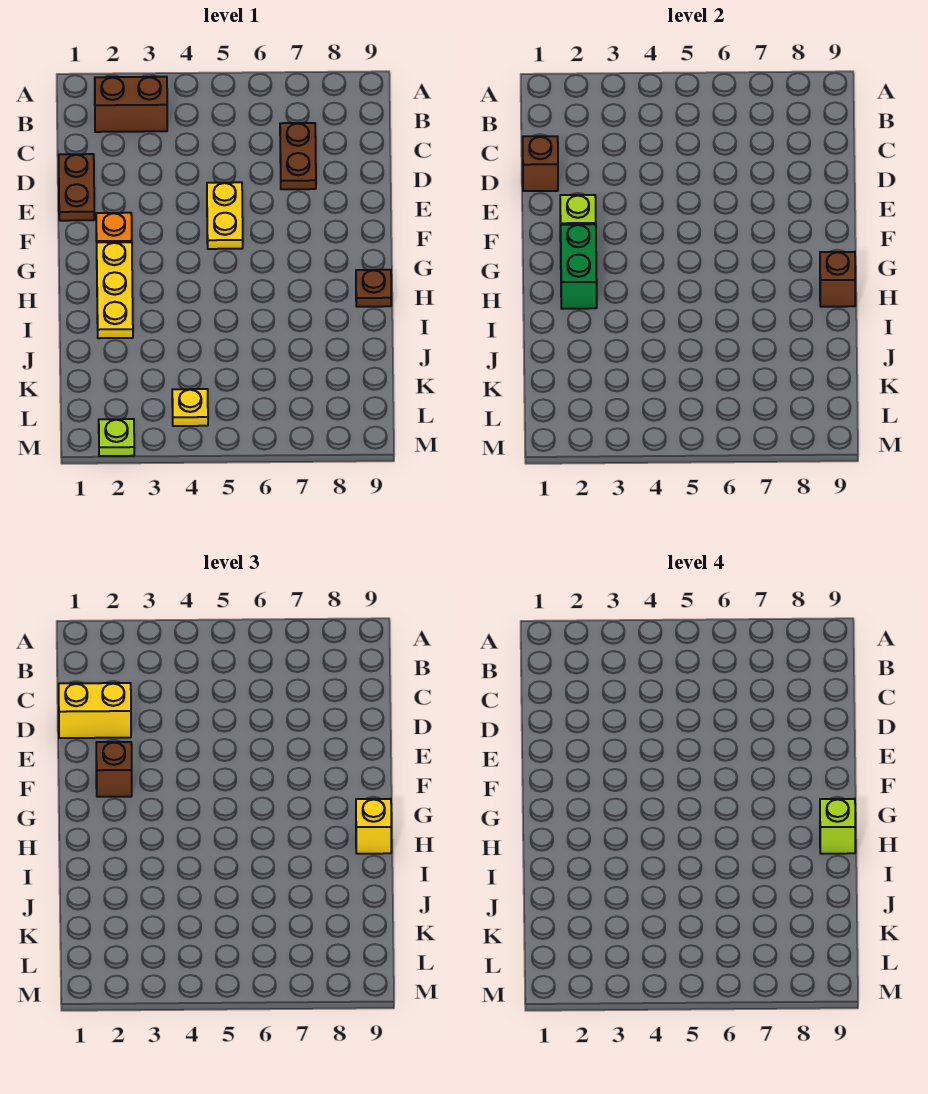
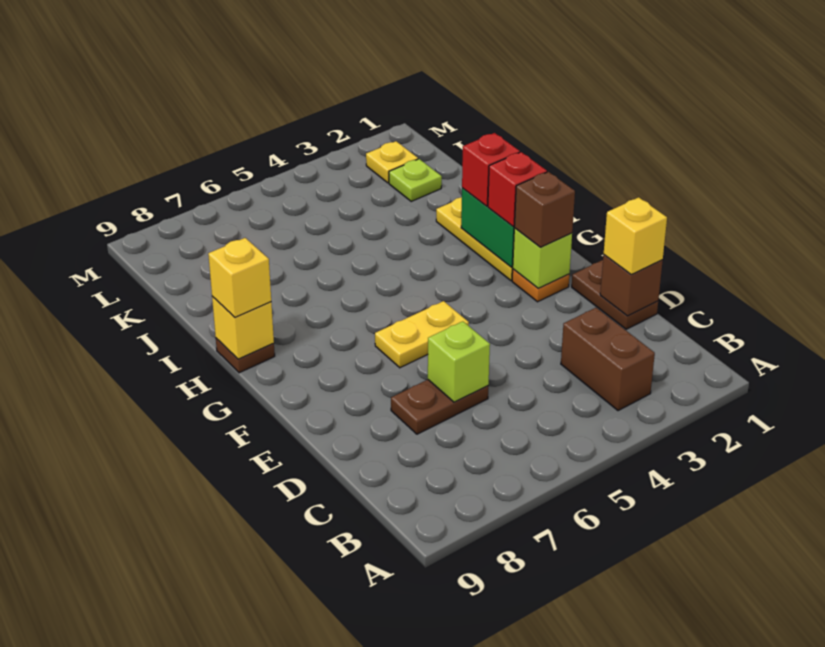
brown 1x2 brick [95,77,167,132] -> brown 1x2 brick turned to [561,308,655,411]
brown 1x2 plate [280,123,316,189] -> brown 1x2 plate turned to [391,380,488,434]
yellow 1x2 brick [59,683,131,738] -> yellow 1x1 brick [604,197,667,274]
yellow 1x2 plate [207,182,243,249] -> yellow 1x2 plate turned to [375,301,469,368]
none -> red 1x1 brick [488,152,547,226]
none -> red 1x1 brick [462,133,520,206]
brown 1x1 brick [820,252,855,307] -> yellow 1x1 brick [212,296,274,359]
lime 1x1 brick [820,799,855,854] -> lime 1x1 brick moved to [428,321,490,402]
yellow 1x1 plate [172,389,208,426] -> yellow 1x1 plate moved to [366,141,418,183]
lime 1x1 plate [99,419,134,456] -> lime 1x1 plate moved to [389,159,442,201]

